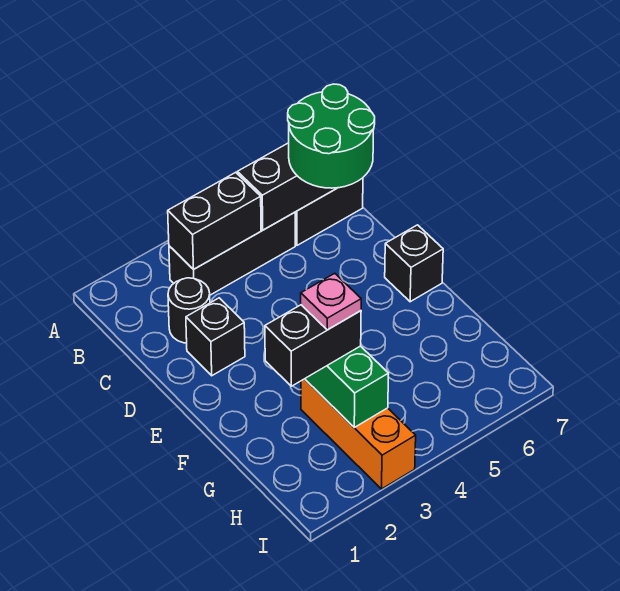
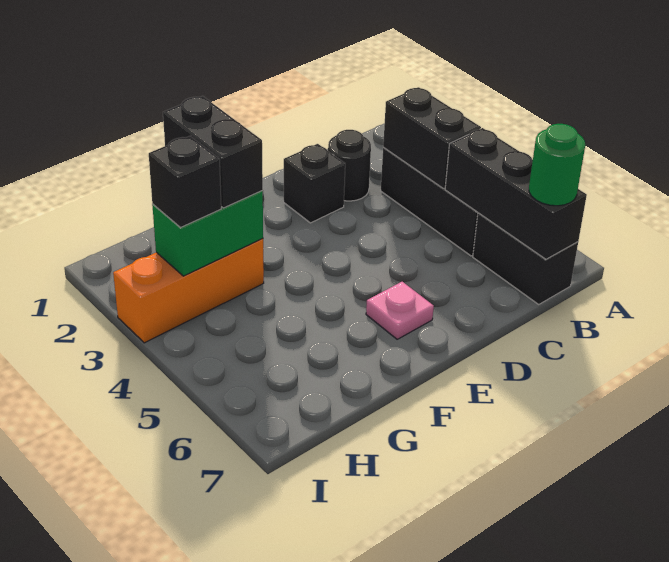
green 2x2 round brick [288,84,375,188] -> green 1x1 round brick [529,124,585,206]
black 1x1 brick [385,225,443,302] -> black 1x1 brick moved to [149,136,221,228]
pink 1x1 plate [301,273,361,330] -> pink 1x1 plate moved to [366,282,434,339]

